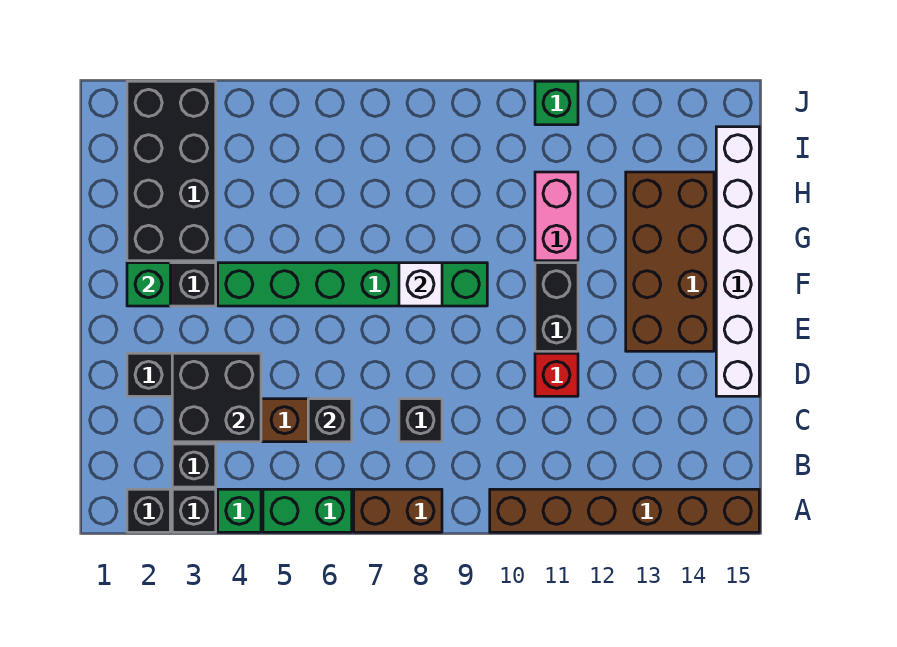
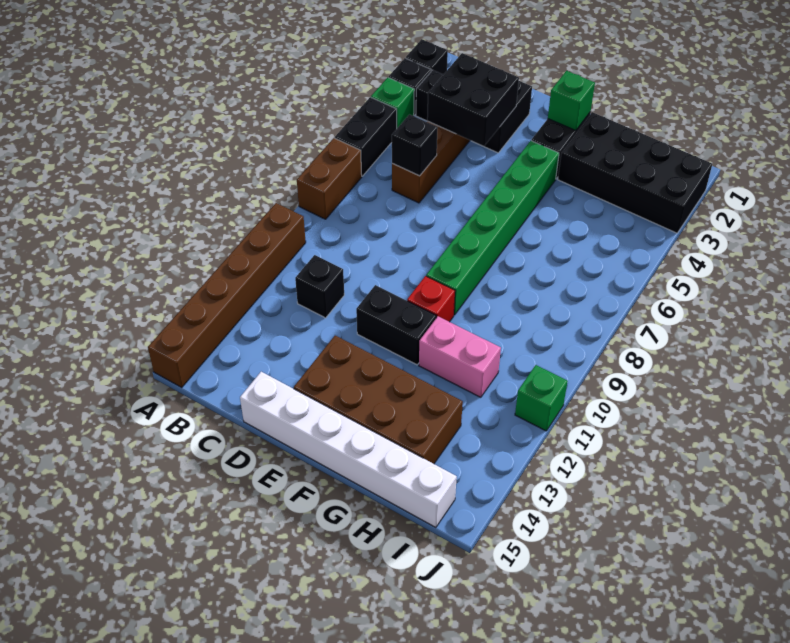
green 1x2 brick [263,489,352,532] -> black 1x2 brick [335,97,397,176]
black 1x1 brick [399,399,442,442] -> black 1x1 brick moved to [295,255,344,318]
red 1x1 brick [535,353,578,396] -> red 1x1 brick moved to [407,276,455,322]
white 1x1 brick [399,263,442,306] -> none

